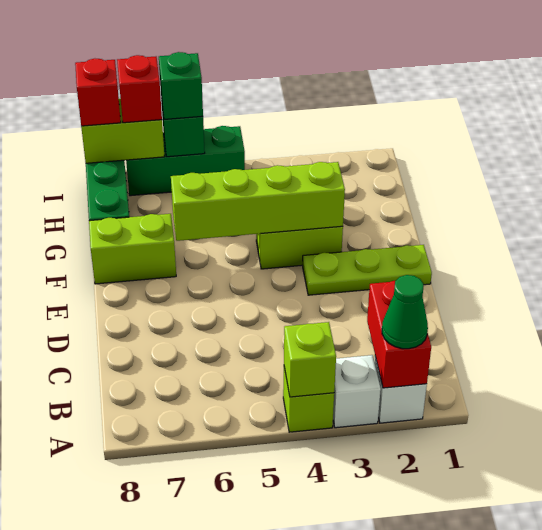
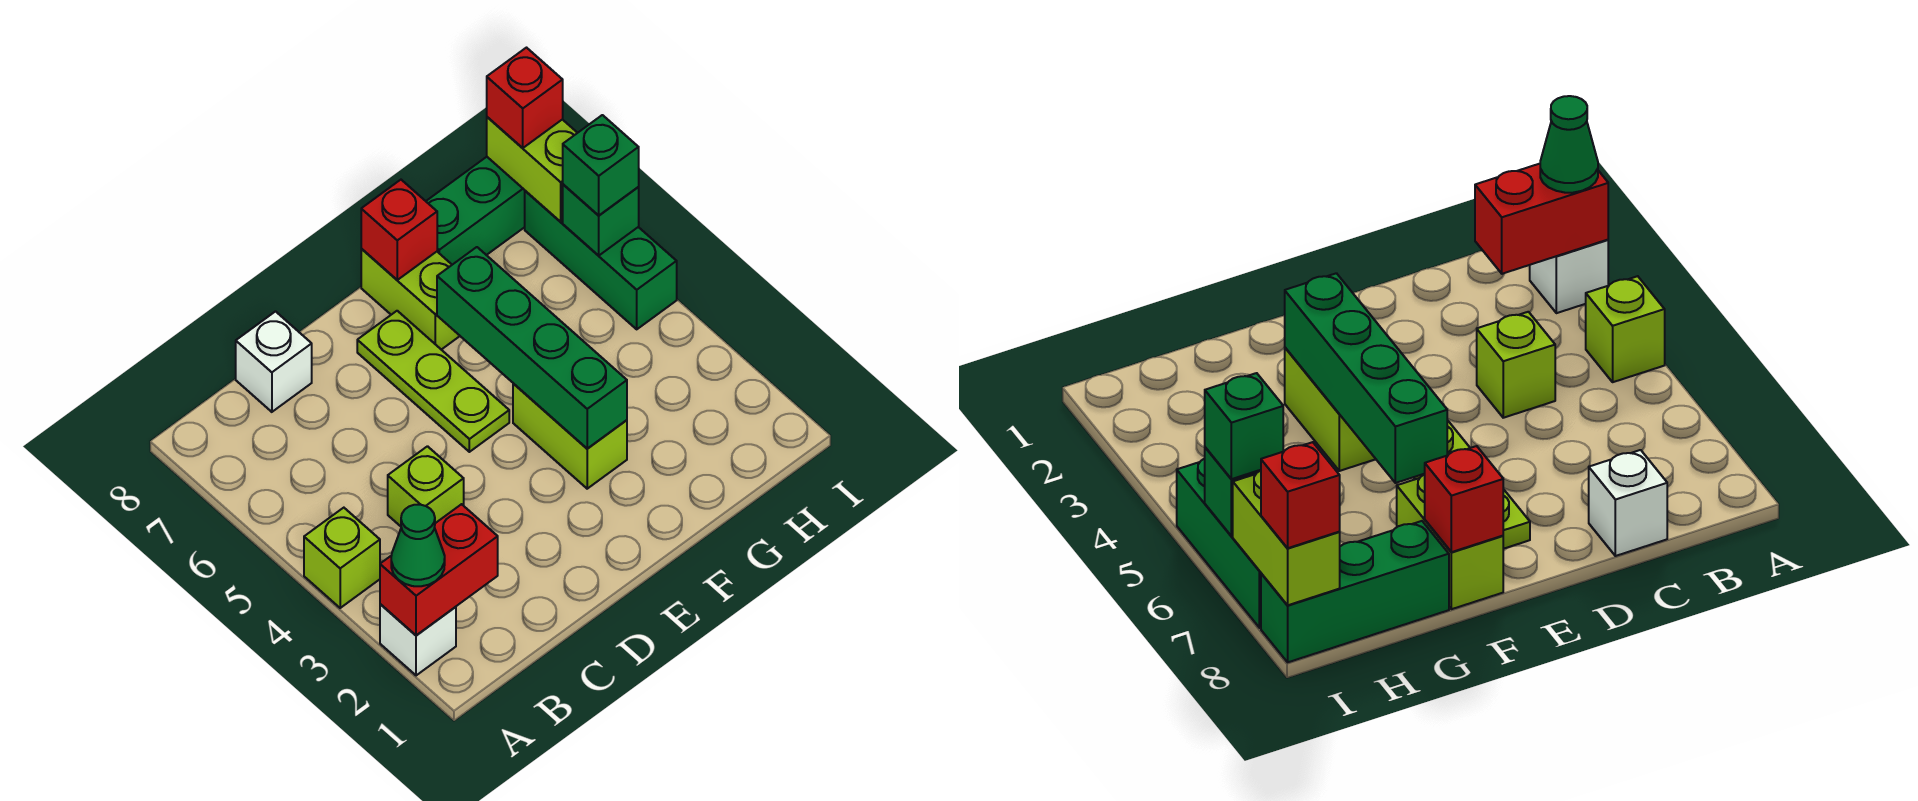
white 1x1 brick [333,355,381,428] -> white 1x1 brick moved to [236,312,312,412]
lime 1x1 brick [284,322,336,397] -> lime 1x1 brick moved to [388,446,464,526]
lime 1x3 plate [303,245,432,295] -> lime 1x3 plate moved to [357,311,509,452]
lime 1x4 brick [171,162,345,241] -> green 1x4 brick [437,247,627,449]
red 1x1 brick [117,55,162,123] -> red 1x1 brick moved to [361,180,437,280]

